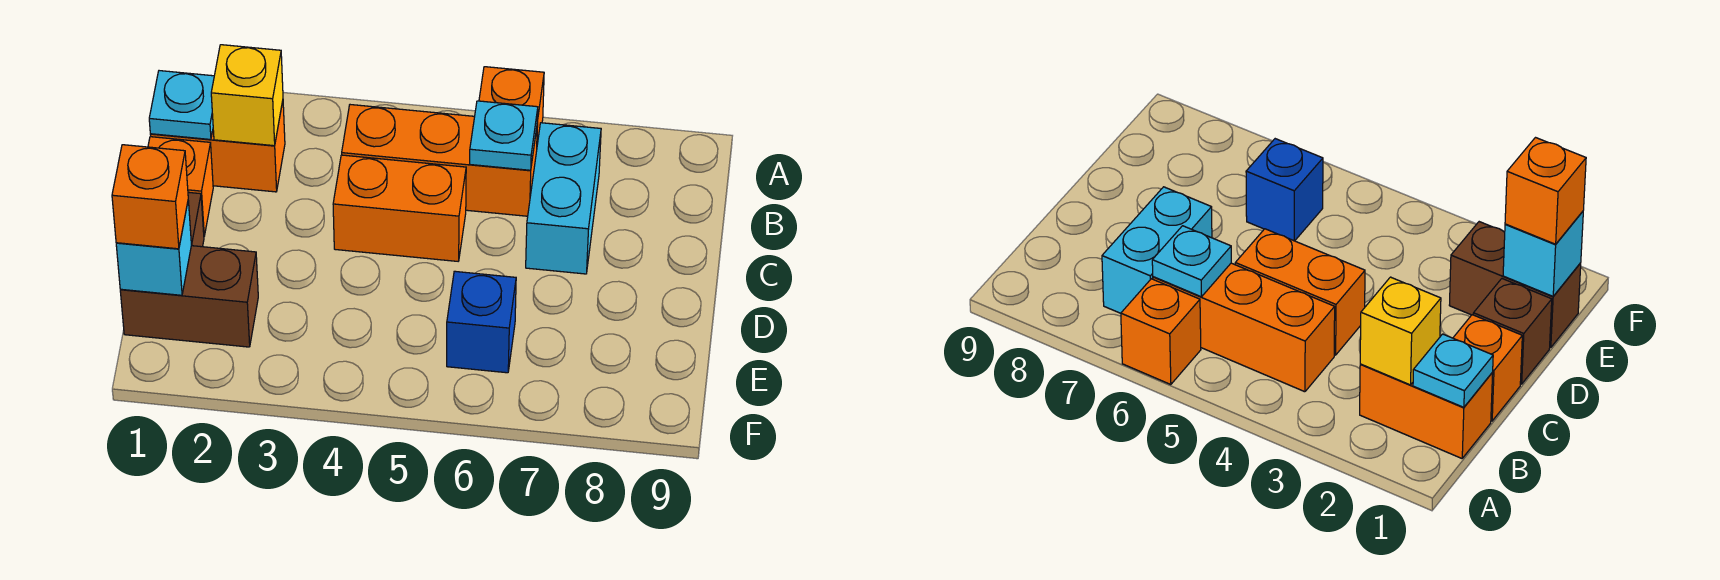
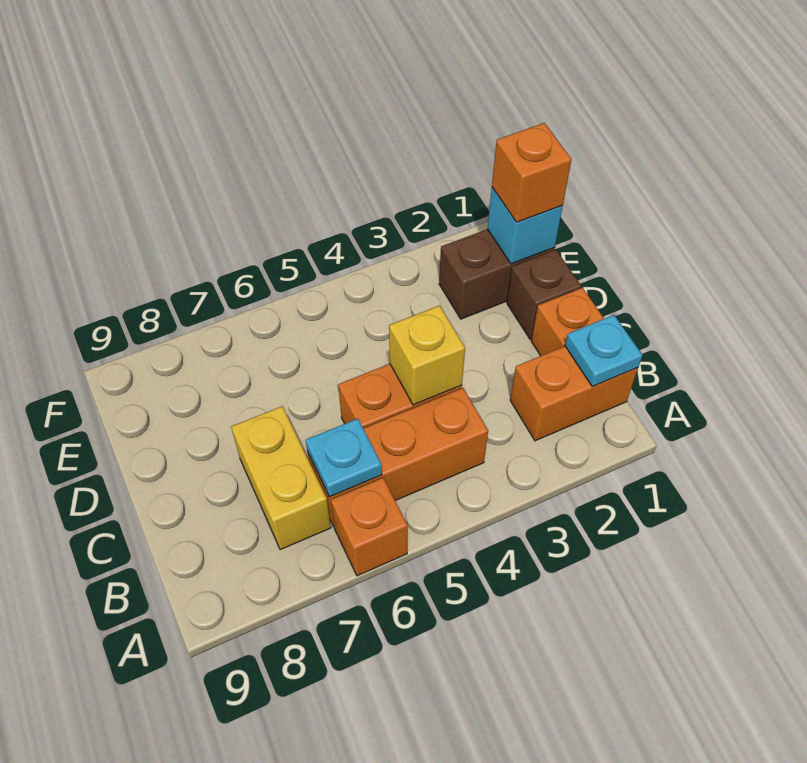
yellow 1x1 brick [211,45,283,146] -> yellow 1x1 brick moved to [389,306,465,405]
cyan 1x2 brick [526,123,601,274] -> yellow 1x2 brick [231,406,331,550]
blue 1x1 brick [447,271,516,373] -> none

